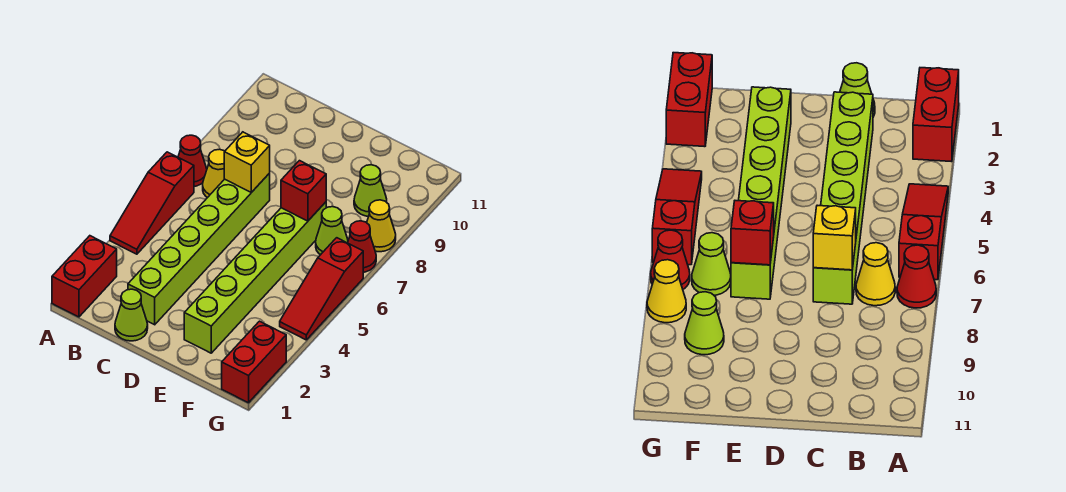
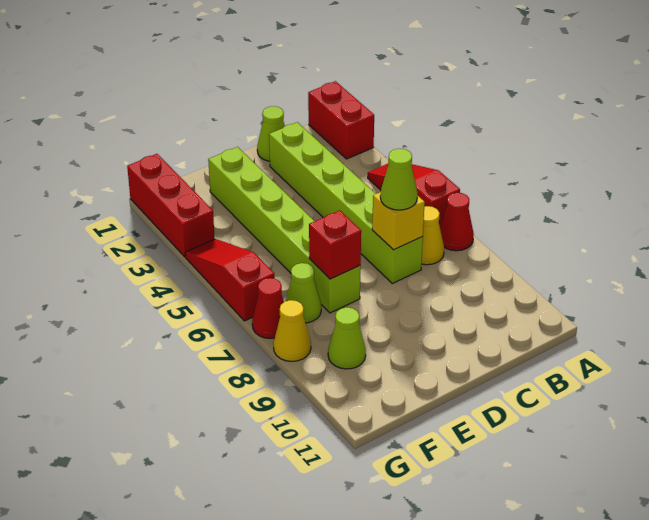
none -> lime 1x1 cone [380,149,418,210]
red 1x2 brick [222,321,286,403] -> red 1x3 brick [127,154,215,257]

